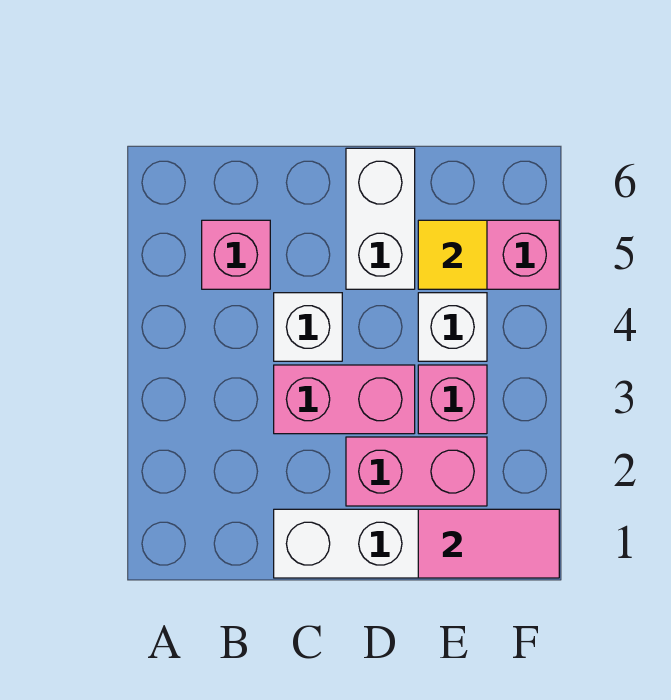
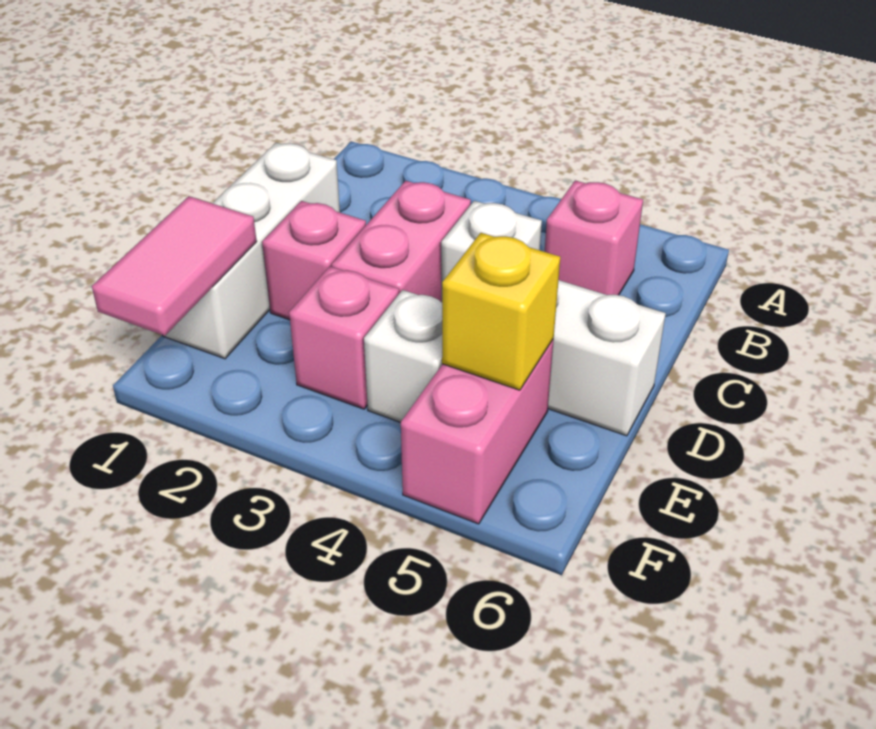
pink 1x2 brick [346,437,487,506] -> pink 1x1 brick [262,201,366,320]
yellow 1x1 tile [418,220,487,289] -> yellow 1x1 brick [442,233,560,390]

